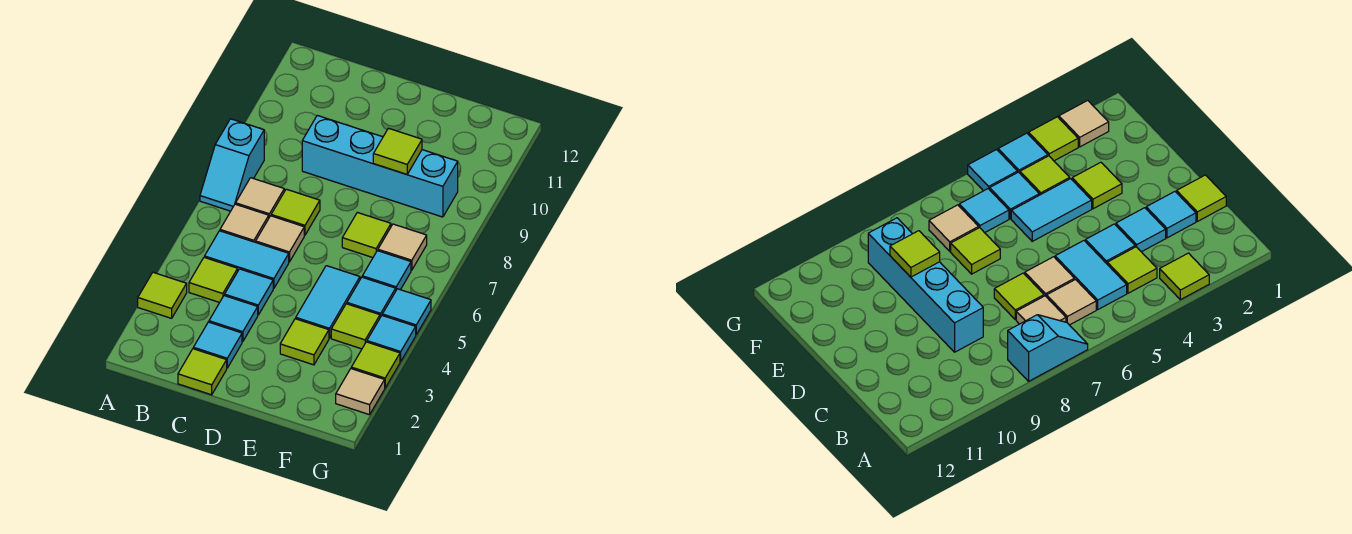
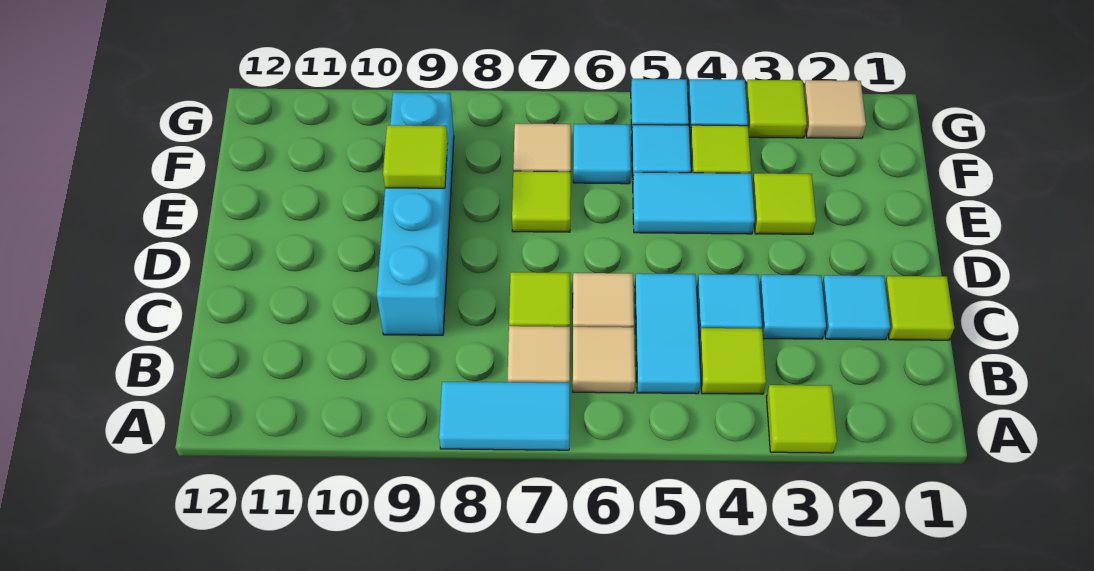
cyan 1x2 slope [200,119,264,211] -> cyan 1x2 tile [439,382,570,450]

